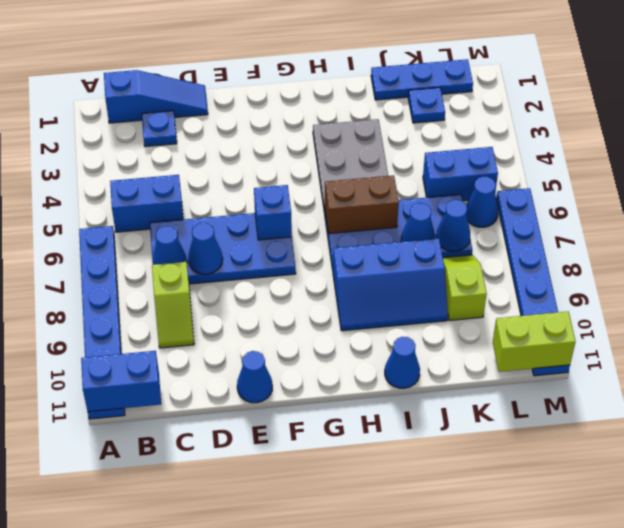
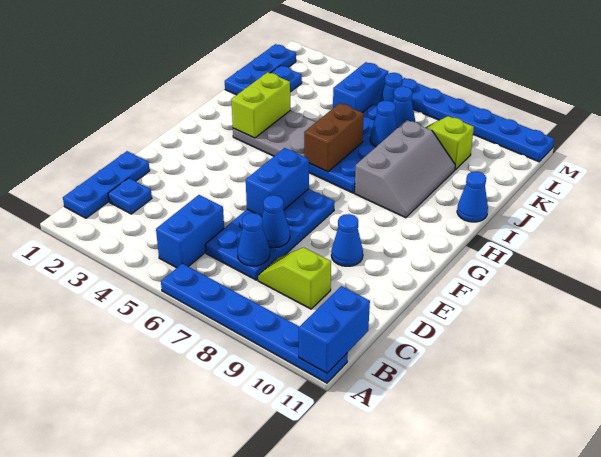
blue 1x3 slope [104,70,208,123] -> blue 1x3 plate [63,151,150,218]
lime 1x2 slope [152,262,194,348] -> lime 1x2 slope turned to [258,247,331,309]
blue 1x1 cone [237,351,273,403] -> blue 1x1 cone moved to [331,214,363,266]
blue 1x1 brick [254,185,292,240] -> blue 1x2 brick [246,148,309,217]
blue 2x3 slope [333,238,448,331] -> grey 2x3 slope [355,120,455,218]
lime 1x2 brick [493,312,575,372] -> lime 1x2 brick moved to [231,72,290,138]

